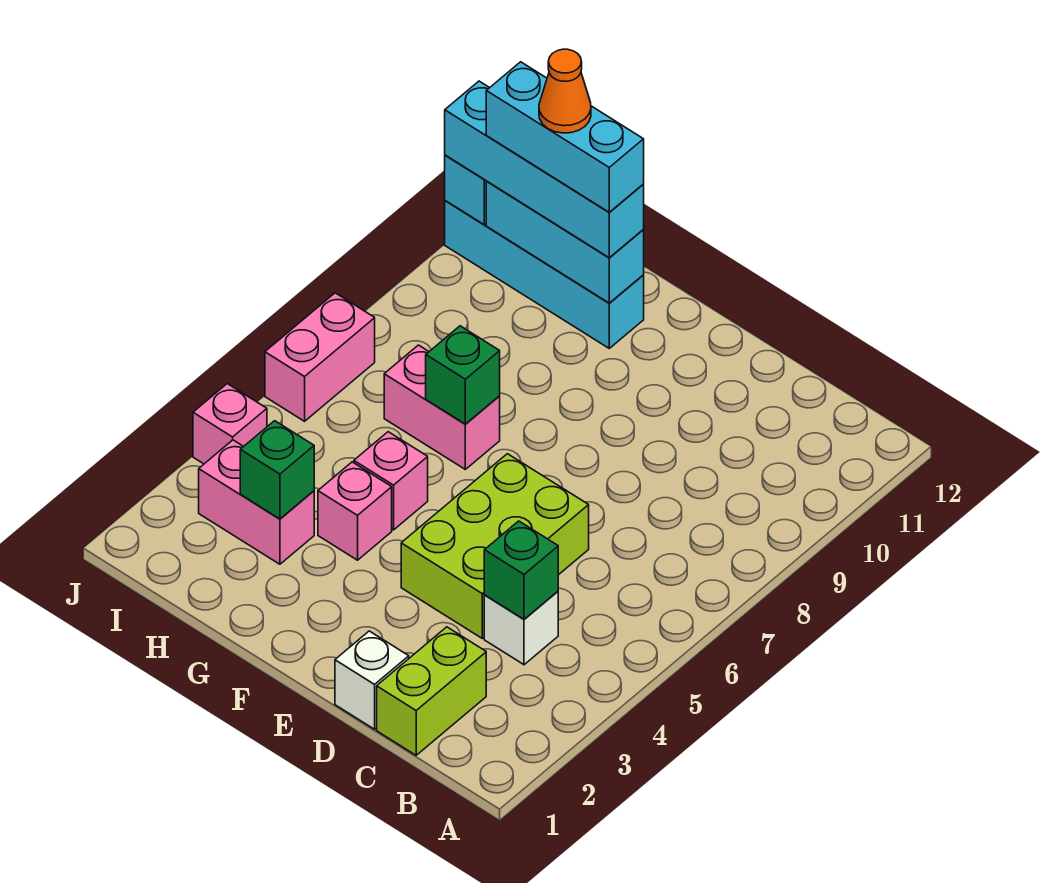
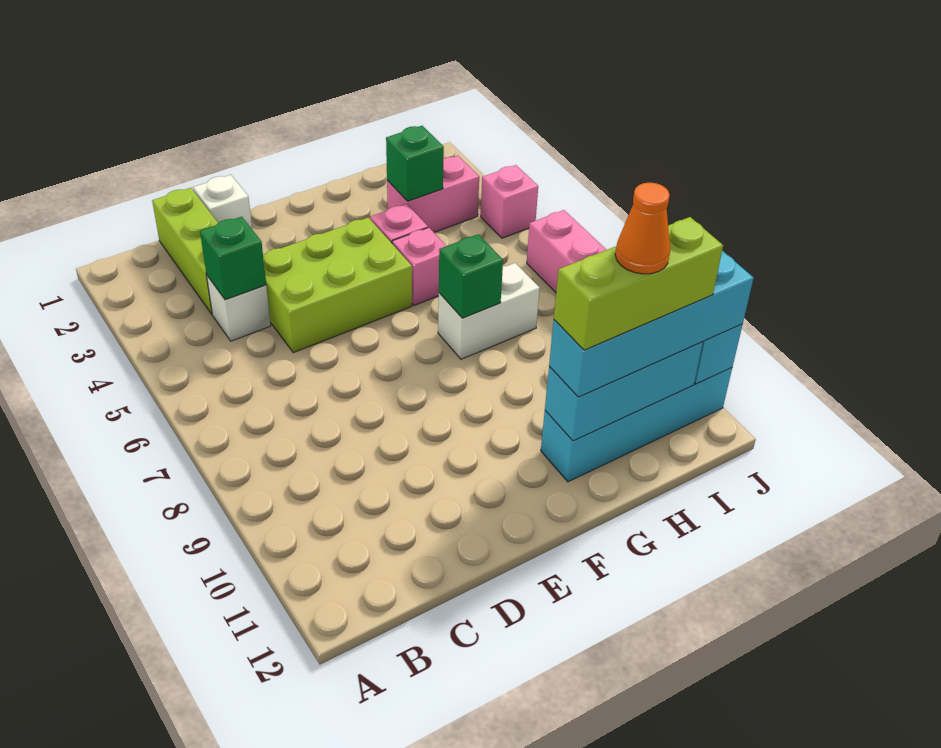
lime 1x2 brick [377,627,486,755] -> lime 1x3 brick [152,188,218,314]
lime 2x3 brick [401,454,589,638] -> lime 2x3 brick turned to [263,217,412,353]
pink 1x2 brick [384,345,500,469] -> white 1x2 brick [438,263,540,359]
cyan 1x3 brick [486,62,644,212] -> lime 1x3 brick [554,217,723,350]

